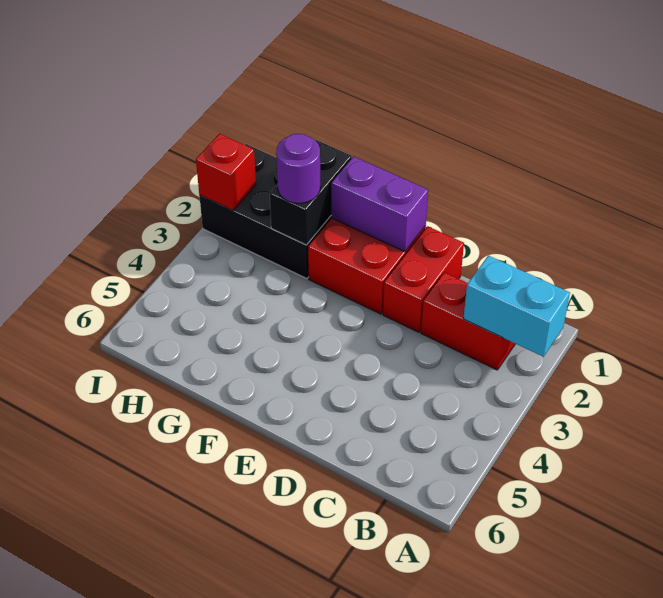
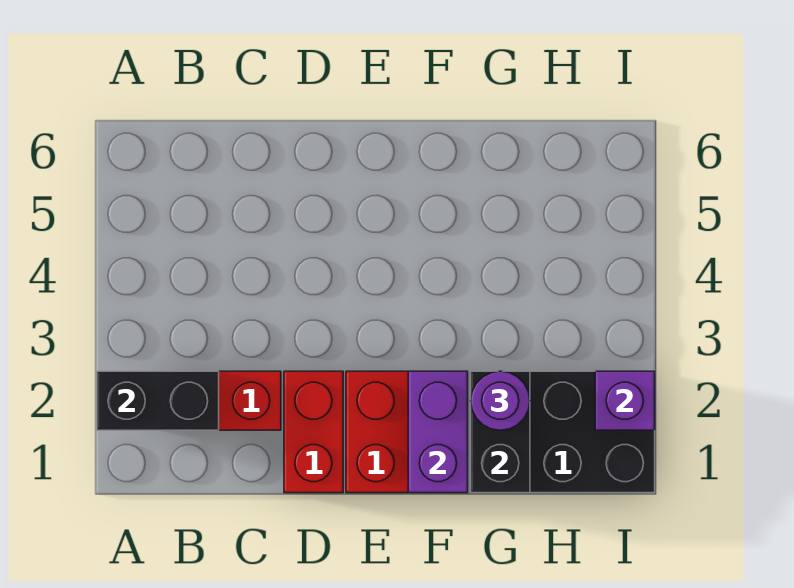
cyan 1x2 brick [463,256,570,357] -> black 1x2 brick [97,371,219,430]
purple 1x2 brick [331,157,428,252] -> purple 1x2 brick turned to [408,371,468,493]
red 1x1 brick [196,134,256,210] -> purple 1x1 brick [595,371,655,430]

